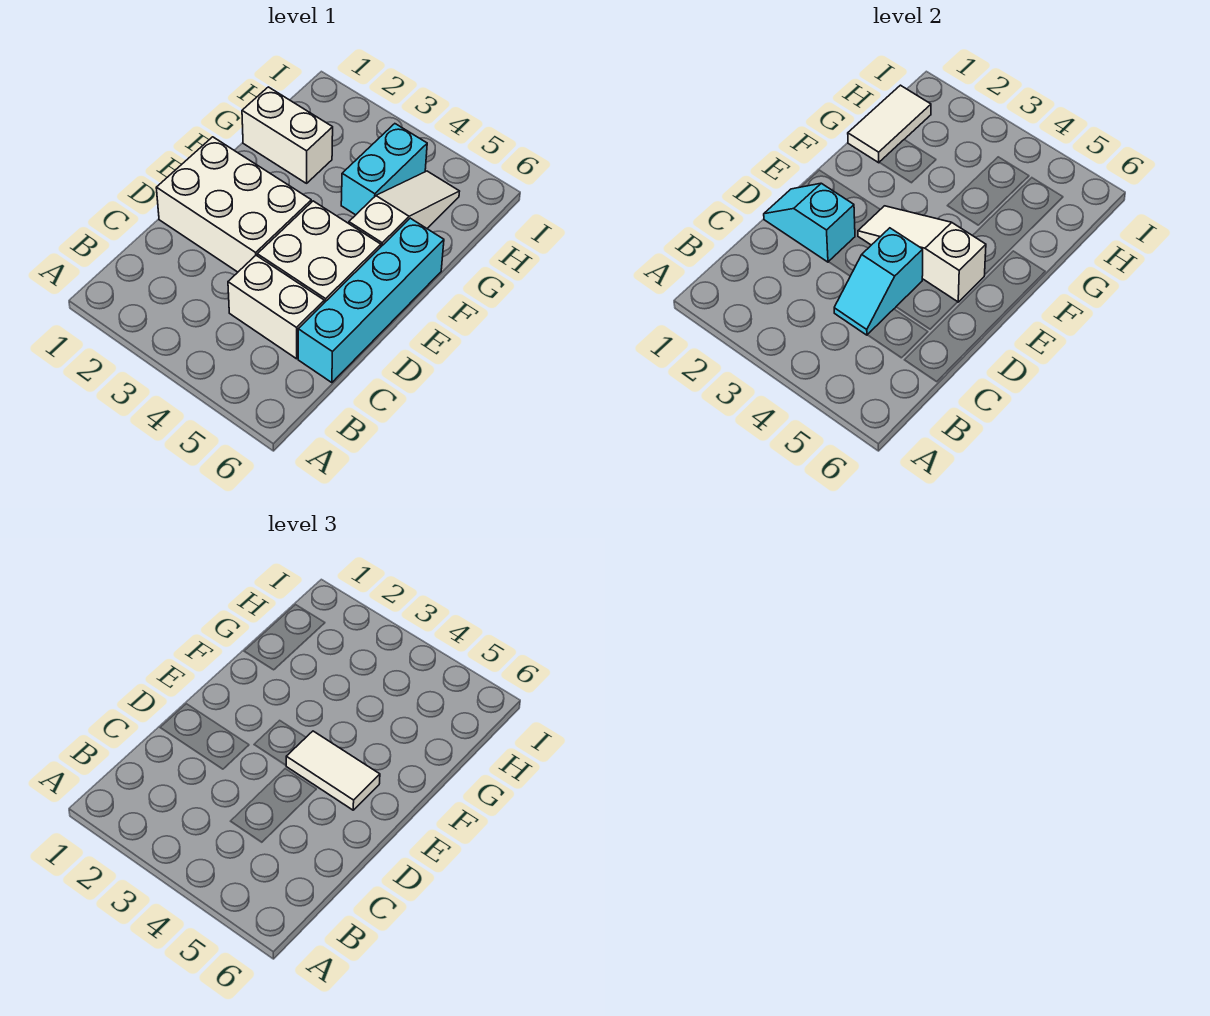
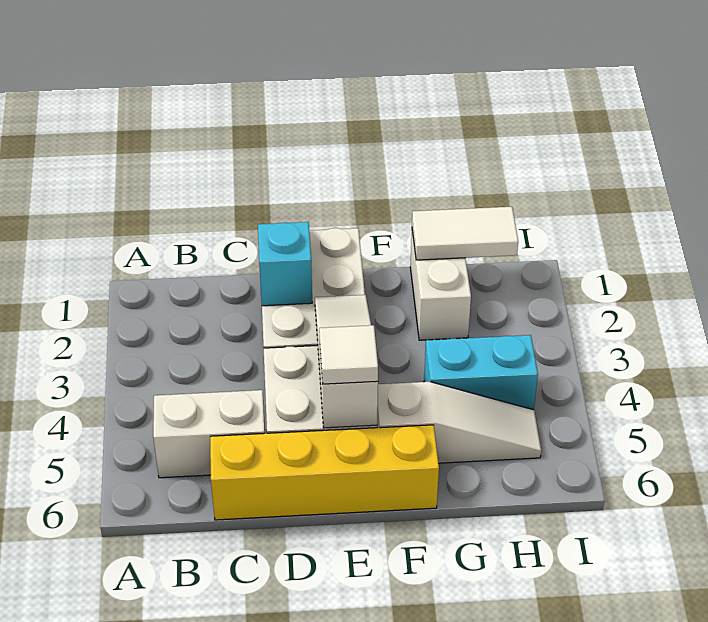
white 1x2 brick [228,255,324,359] -> white 1x2 brick turned to [153,390,265,478]
cyan 1x2 slope [834,228,923,335] -> none
cyan 1x4 brick [298,218,444,383] -> yellow 1x4 brick [210,425,439,520]
white 1x2 tile [286,731,380,810] -> white 1x1 tile [319,325,378,384]

